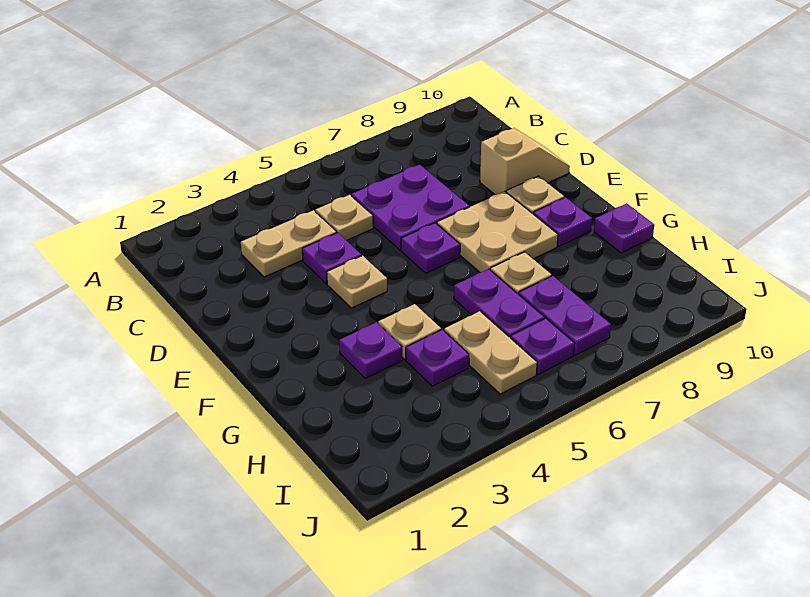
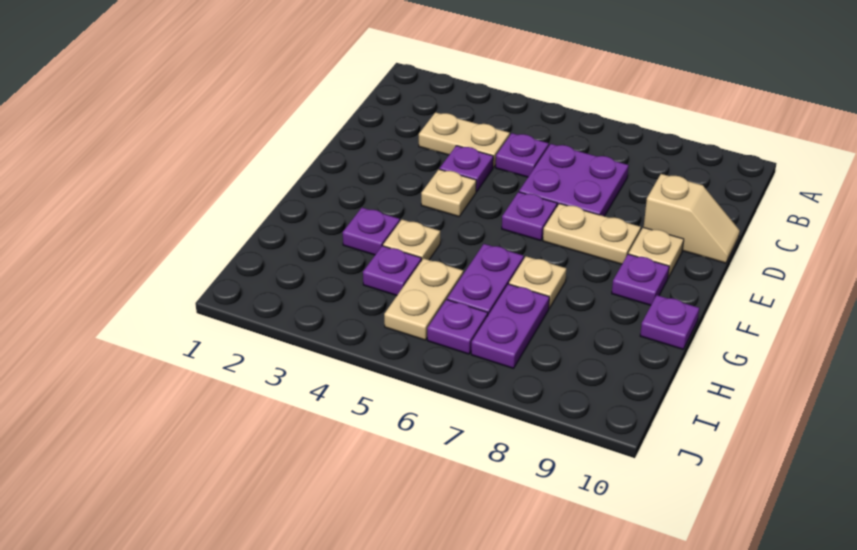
tan 1x1 plate [315,195,373,241] -> purple 1x1 plate [496,133,549,177]
tan 2x2 plate [437,191,558,273] -> tan 1x2 plate [543,204,641,264]

